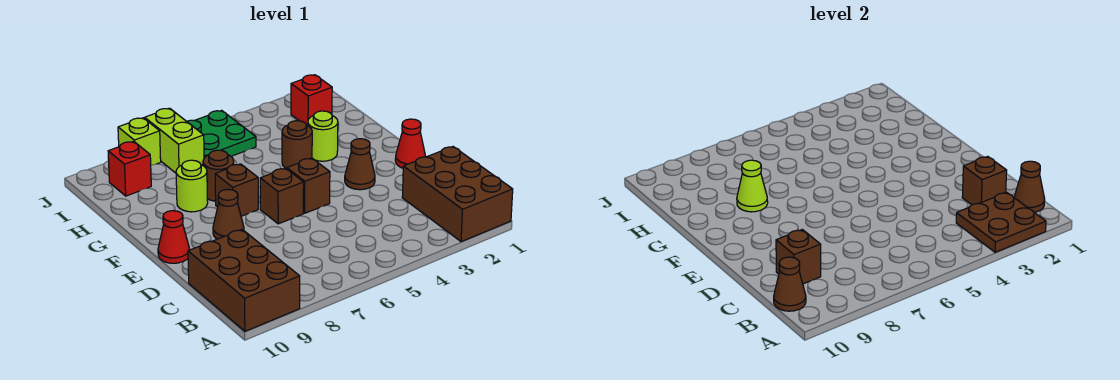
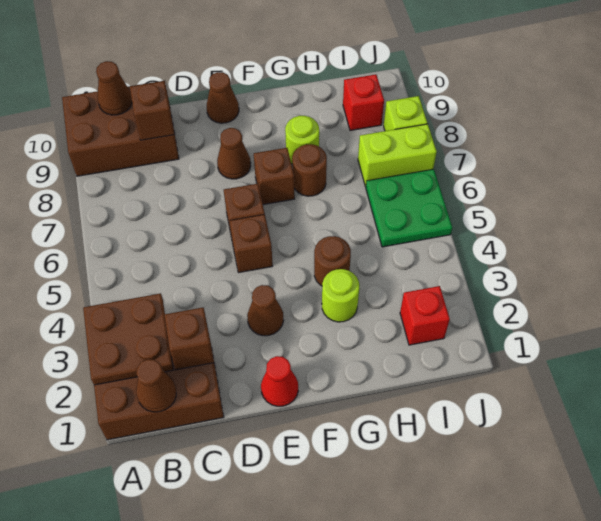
red 1x1 cone [158,211,190,263] -> brown 1x1 cone [207,72,239,123]
lime 1x1 cone [737,160,768,212] -> none

